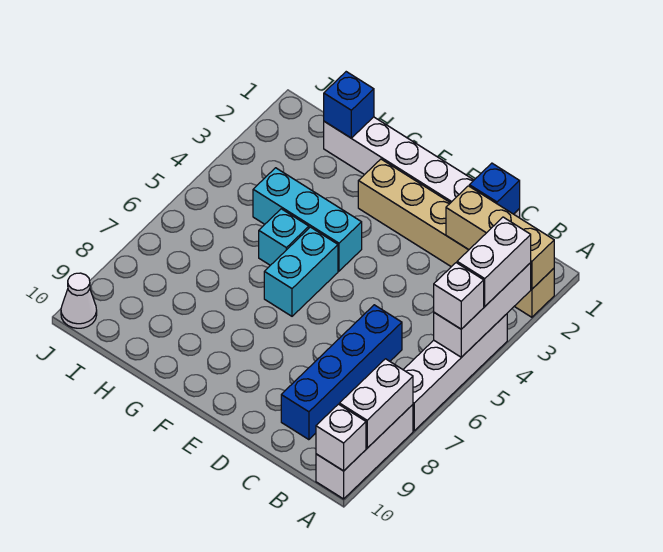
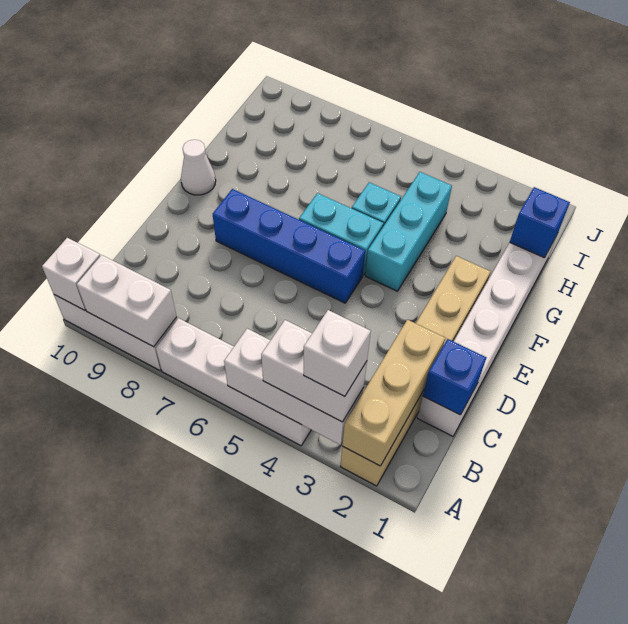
white 1x1 brick [434,263,484,329] -> white 1x1 brick moved to [304,310,371,397]
blue 1x4 brick [281,305,402,440] -> blue 1x4 brick moved to [213,189,365,303]
white 1x1 cone [61,273,97,328] -> white 1x1 cone moved to [181,140,216,195]

